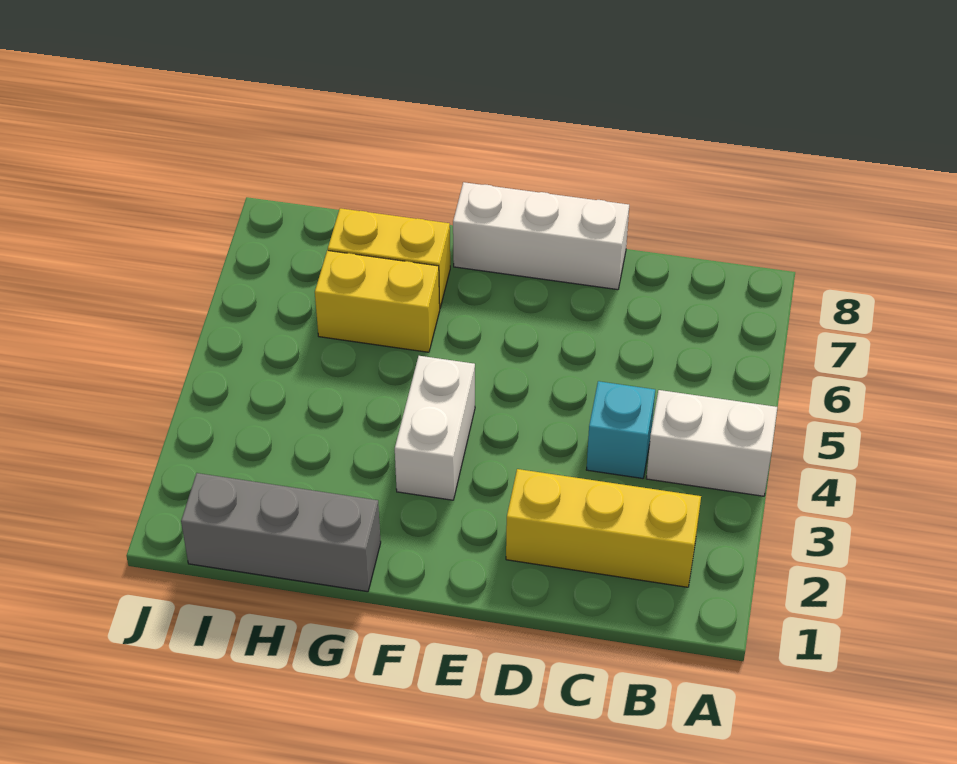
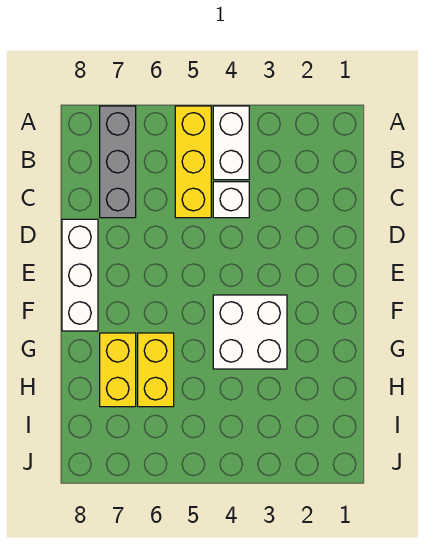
yellow 1x3 brick [506,469,701,587] -> yellow 1x3 brick moved to [175,106,211,218]
cyan 1x1 brick [586,381,655,478] -> white 1x1 brick [213,182,249,218]
white 1x2 brick [395,356,475,500] -> white 2x2 brick [213,295,287,369]
grey 1x3 brick [181,473,381,592] -> grey 1x3 brick moved to [100,106,136,218]

